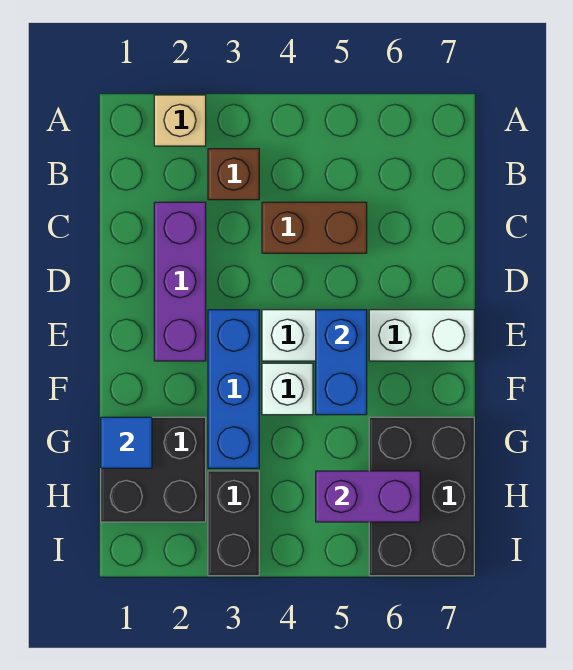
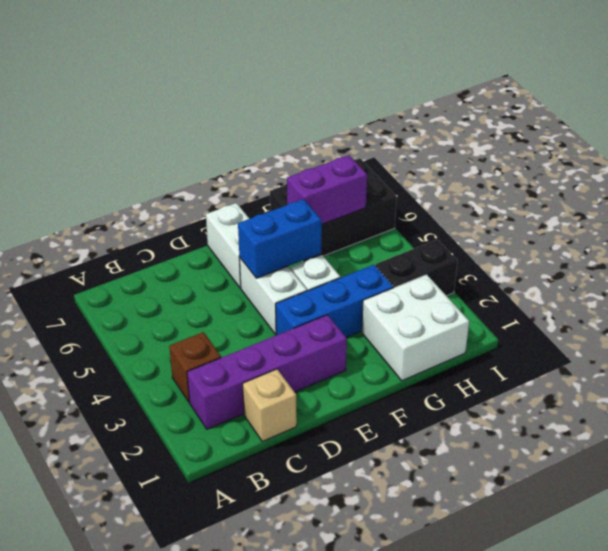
tan 1x1 brick [154,95,206,146] -> tan 1x1 brick moved to [243,369,297,441]
purple 1x3 brick [154,202,206,361] -> purple 1x4 brick [187,315,347,429]
brown 1x2 brick [262,202,367,253] -> none
black 2x2 brick [101,417,206,522] -> white 2x2 brick [362,275,469,381]
blue 1x1 tile [101,417,152,468] -> none
purple 1x2 brick [316,471,420,522] -> purple 1x2 brick turned to [287,155,367,224]

